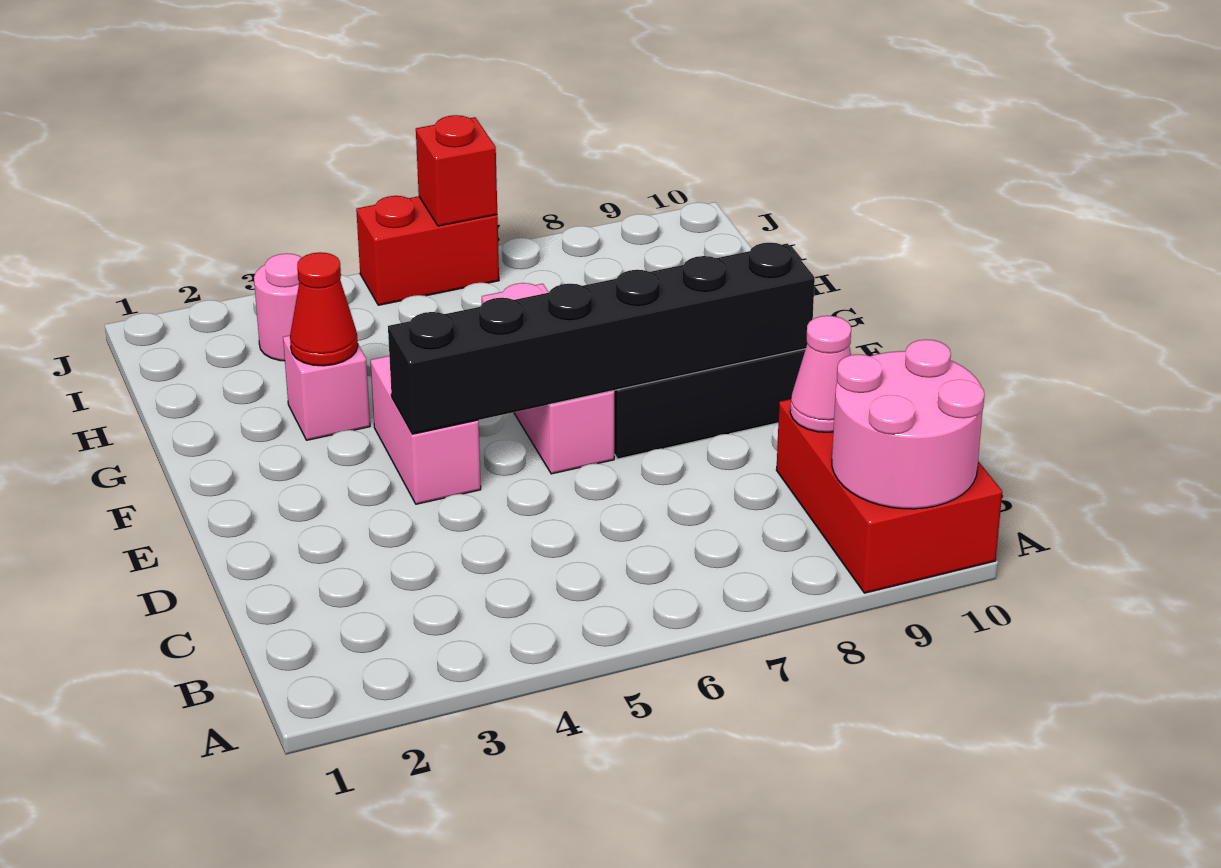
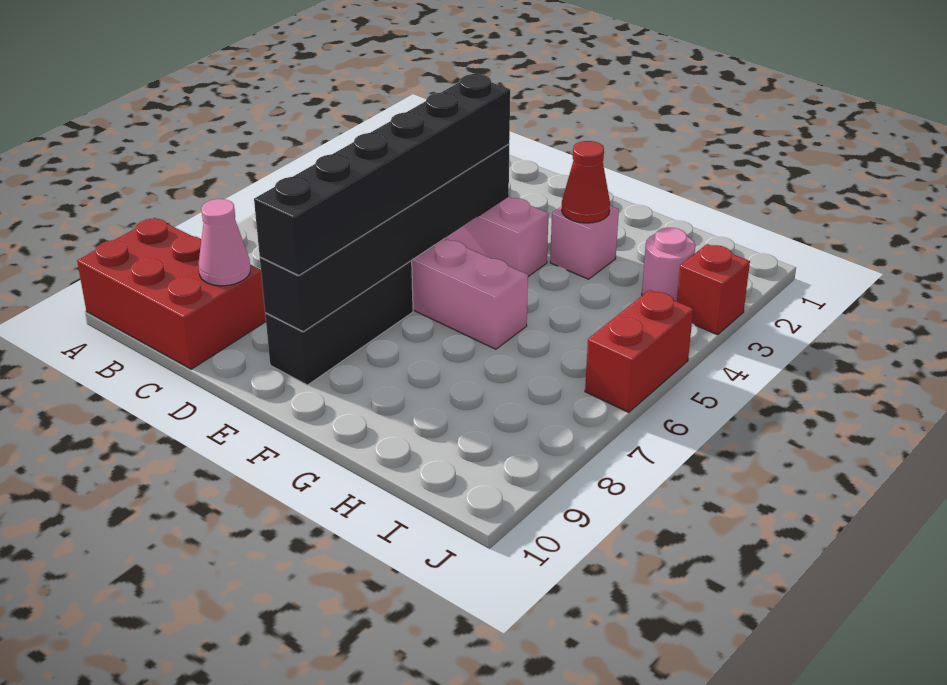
pink 2x2 round brick [832,340,985,509] -> none
none -> black 1x6 brick [254,74,510,275]
red 1x1 brick [416,115,497,226] -> red 1x1 brick moved to [677,244,750,335]

